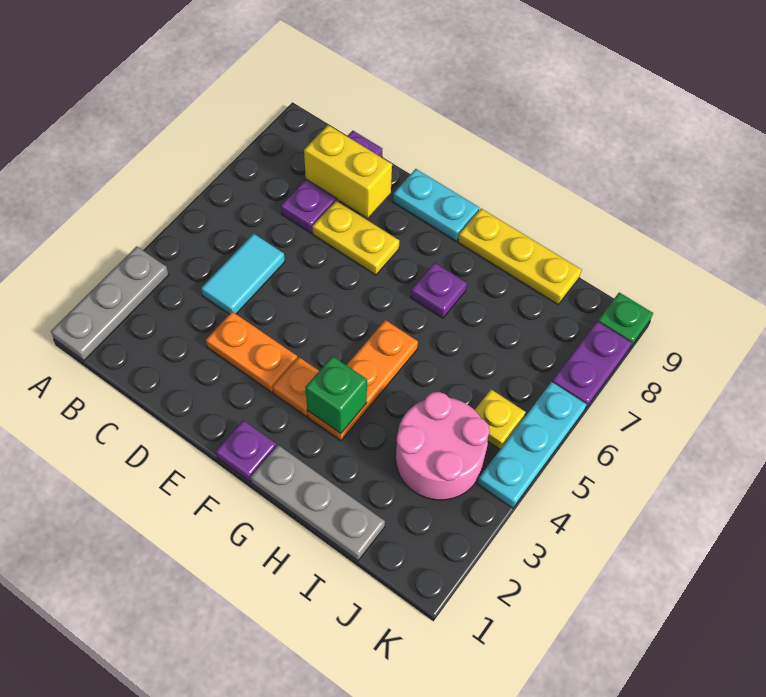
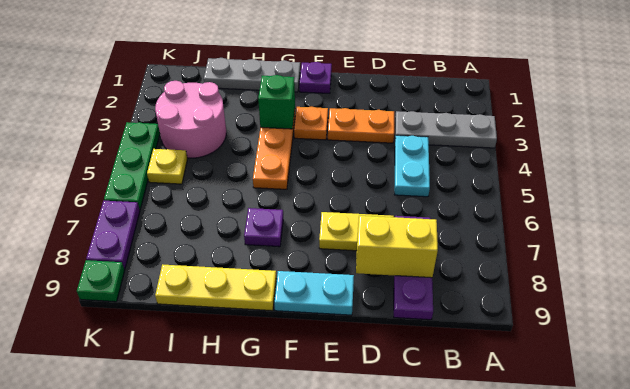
grey 1x3 plate [51,247,169,361] -> grey 1x3 plate turned to [395,111,497,148]
cyan 1x2 tile [201,234,285,314] -> cyan 1x2 plate [395,135,430,197]
cyan 1x3 plate [477,382,587,508] -> green 1x3 plate [104,122,160,209]

